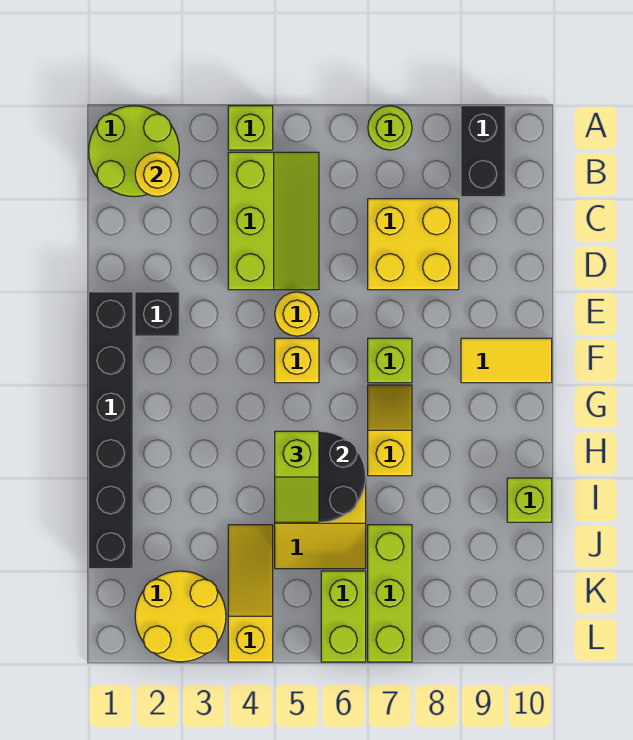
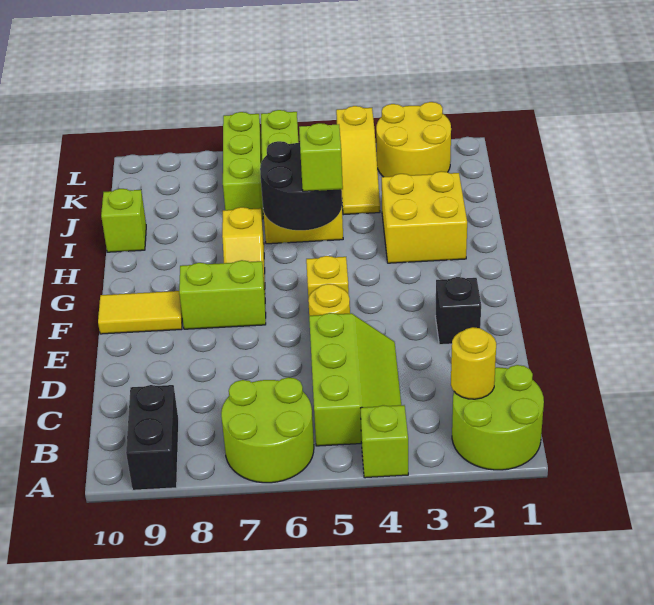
lime 1x1 round brick [368,106,412,150] -> lime 2x2 round brick [221,377,314,483]
lime 2x3 slope [228,152,319,290] -> lime 2x3 slope turned to [309,313,401,446]
yellow 2x2 brick [368,199,459,290] -> yellow 2x2 brick moved to [382,171,467,263]
black 1x6 brick [89,292,133,569] -> none
lime 1x1 brick [368,338,412,383] -> lime 1x2 brick [179,260,266,329]

